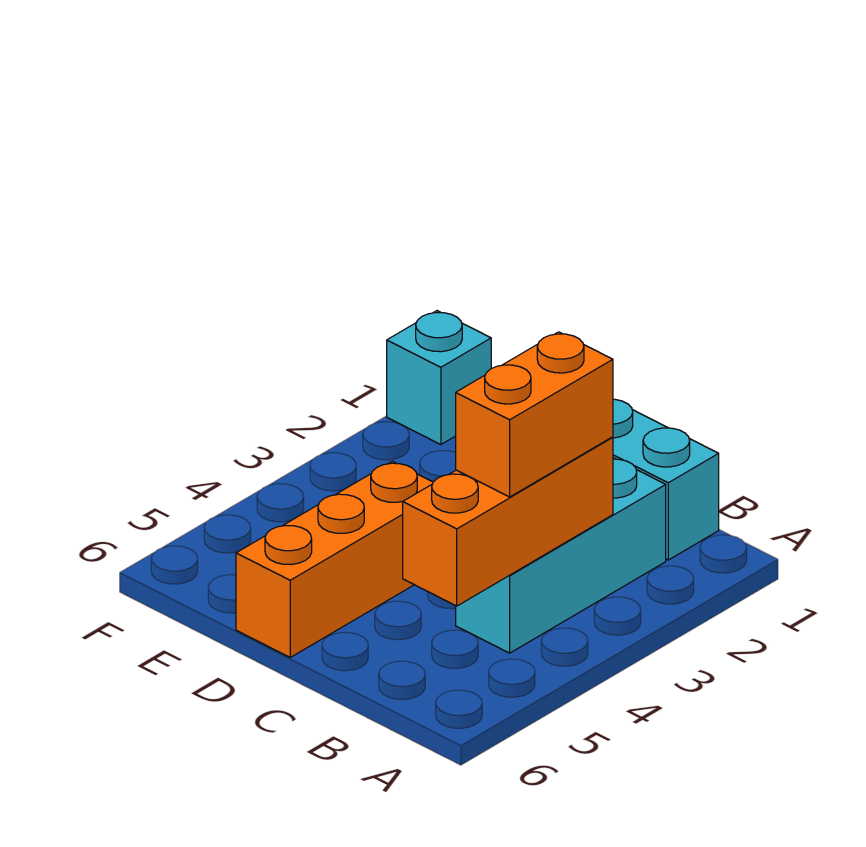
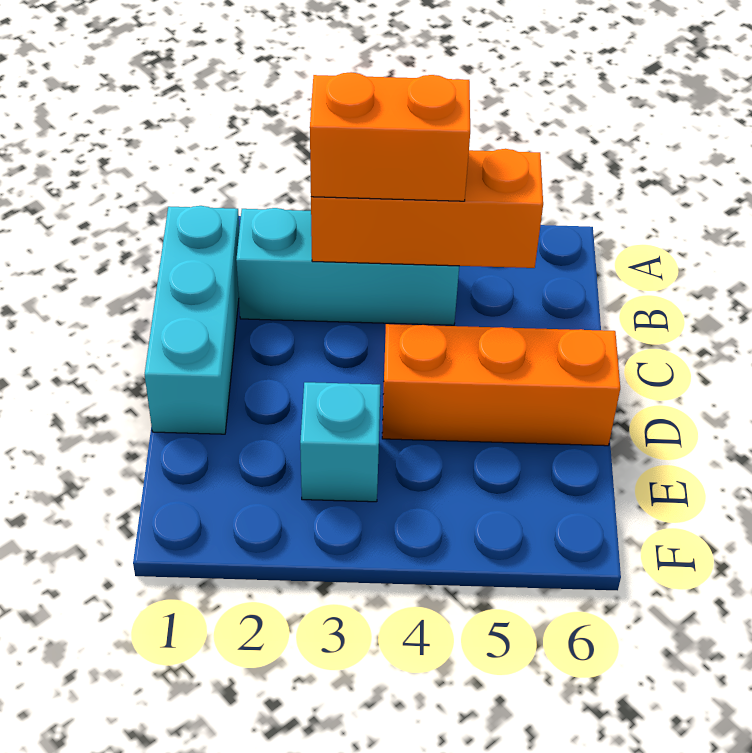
cyan 1x1 brick [387,311,491,445] -> cyan 1x1 brick moved to [300,382,380,502]

